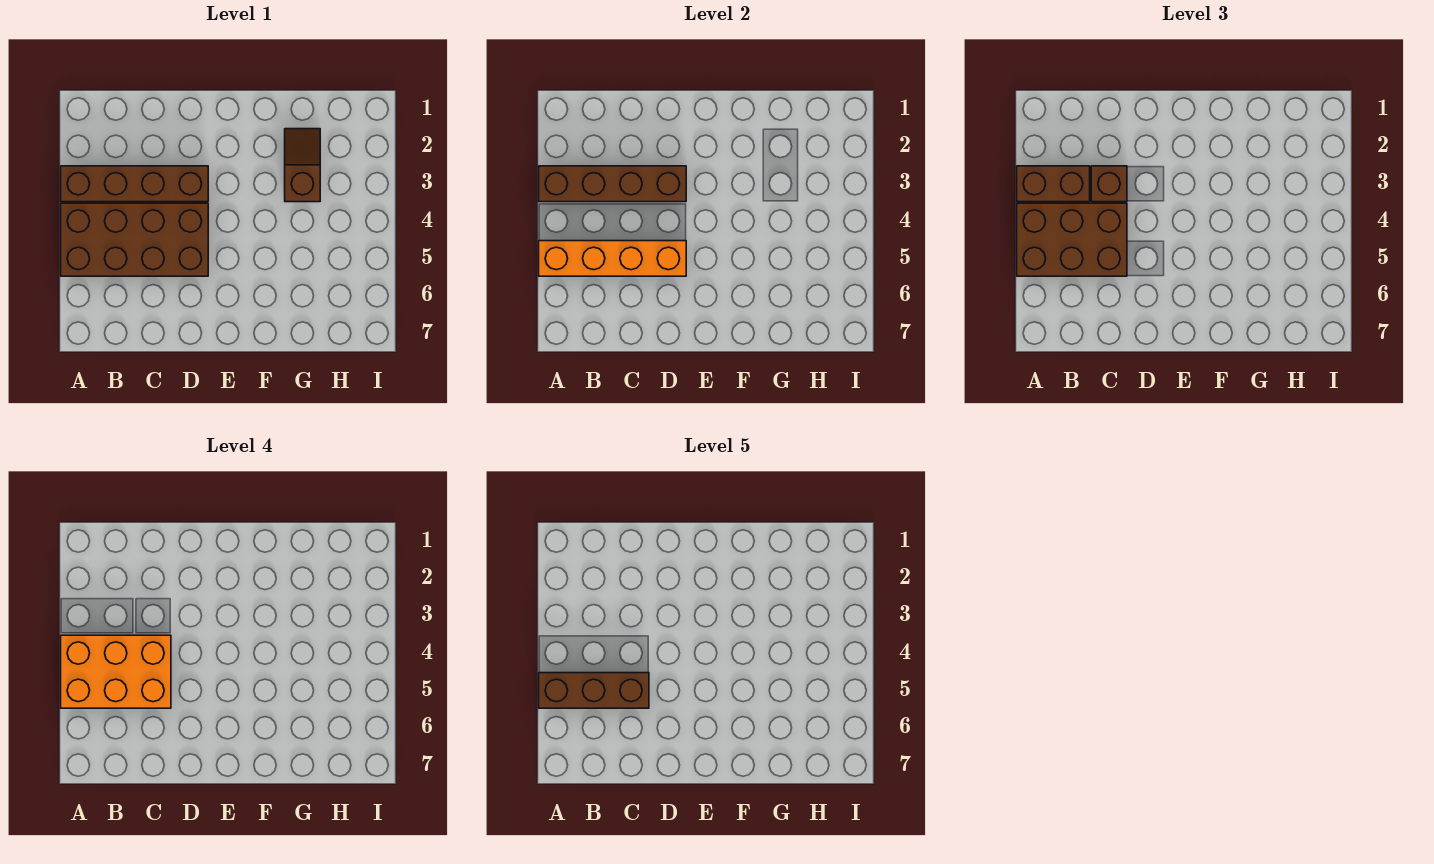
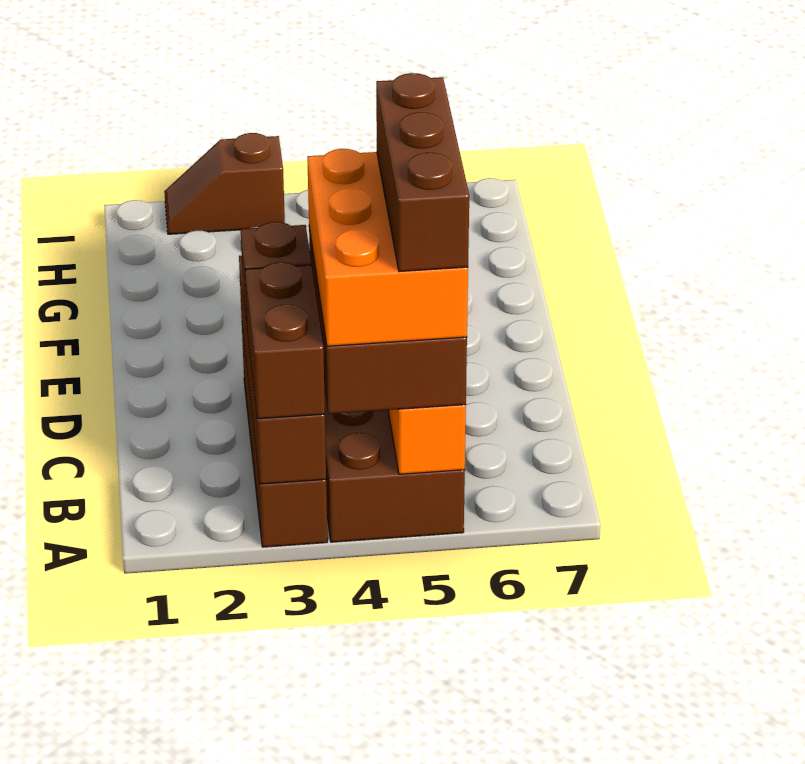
brown 1x2 slope [285,129,320,202] -> brown 1x2 slope moved to [164,133,285,234]

